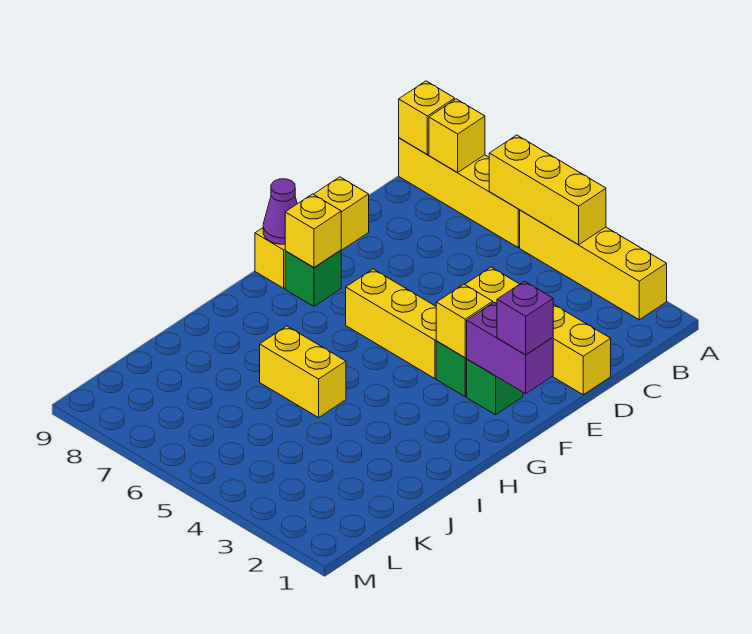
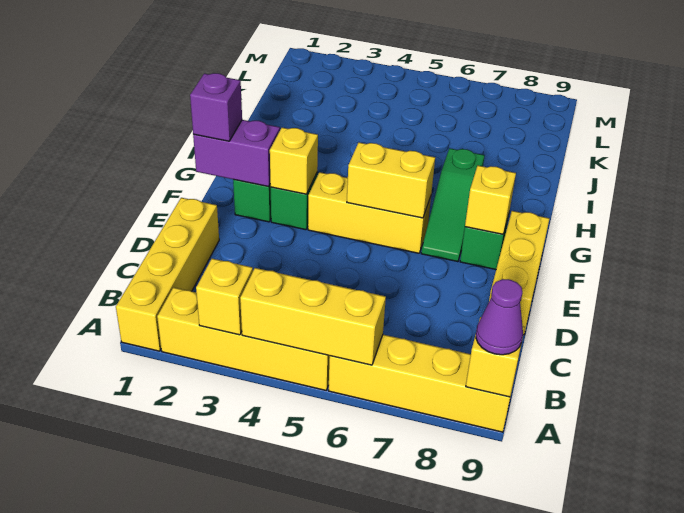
yellow 1x1 brick [429,99,485,173] -> yellow 1x1 brick moved to [196,259,253,335]
yellow 1x4 brick [465,267,611,395] -> yellow 1x4 brick turned to [116,198,219,351]
none -> green 1x3 slope [421,148,485,262]
purple 1x1 cone [263,179,297,244] -> purple 1x1 cone moved to [476,279,523,355]
yellow 1x2 brick [260,326,346,418] -> yellow 1x2 brick moved to [347,142,435,218]

